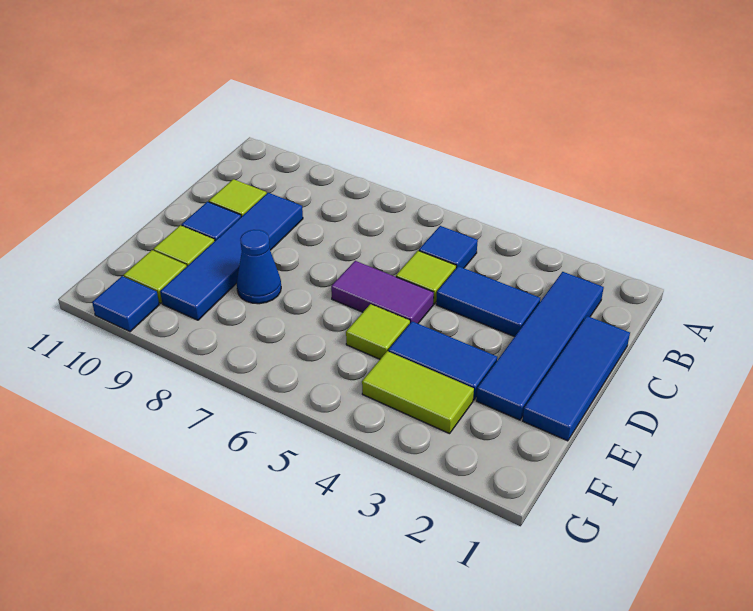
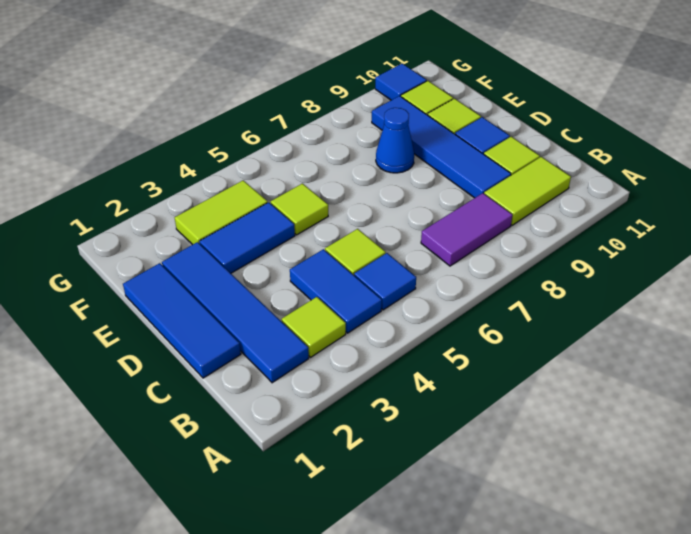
none -> lime 1x1 tile [282,297,346,357]
none -> lime 1x2 tile [484,157,571,225]
blue 1x2 tile [436,266,540,337] -> blue 1x2 tile turned to [290,249,382,333]
purple 1x2 tile [331,261,434,323] -> purple 1x2 tile moved to [421,193,512,266]

